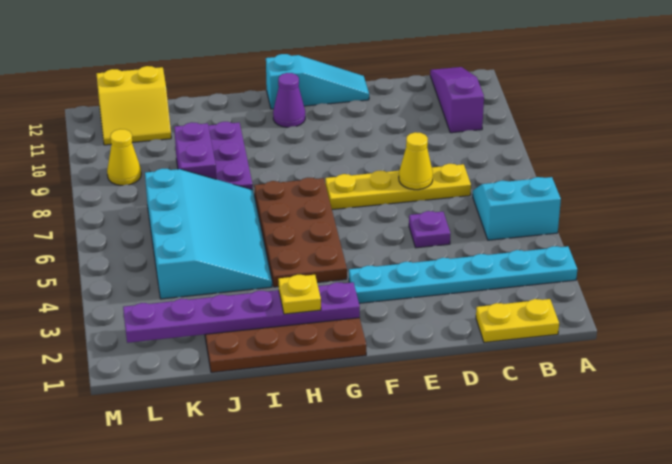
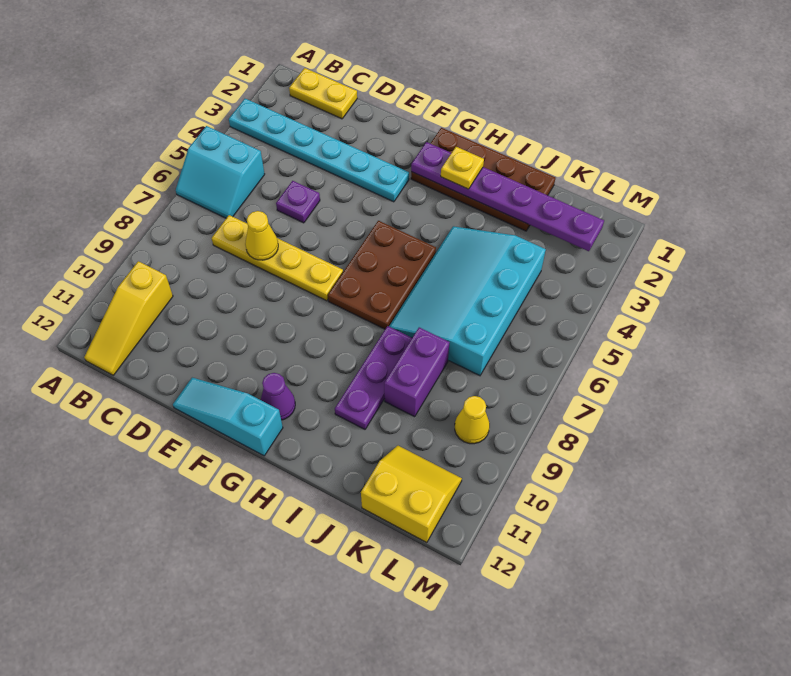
purple 1x3 slope [430,67,484,133] -> yellow 1x3 slope [84,261,173,375]
brown 2x4 plate [254,178,347,287] -> brown 2x3 plate [328,221,436,329]

